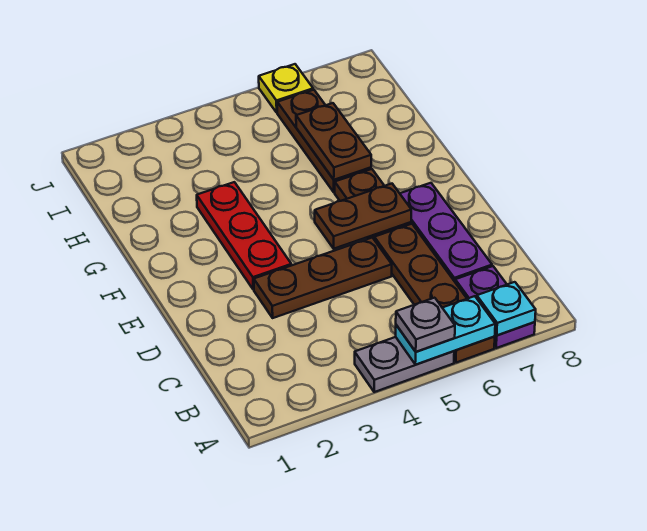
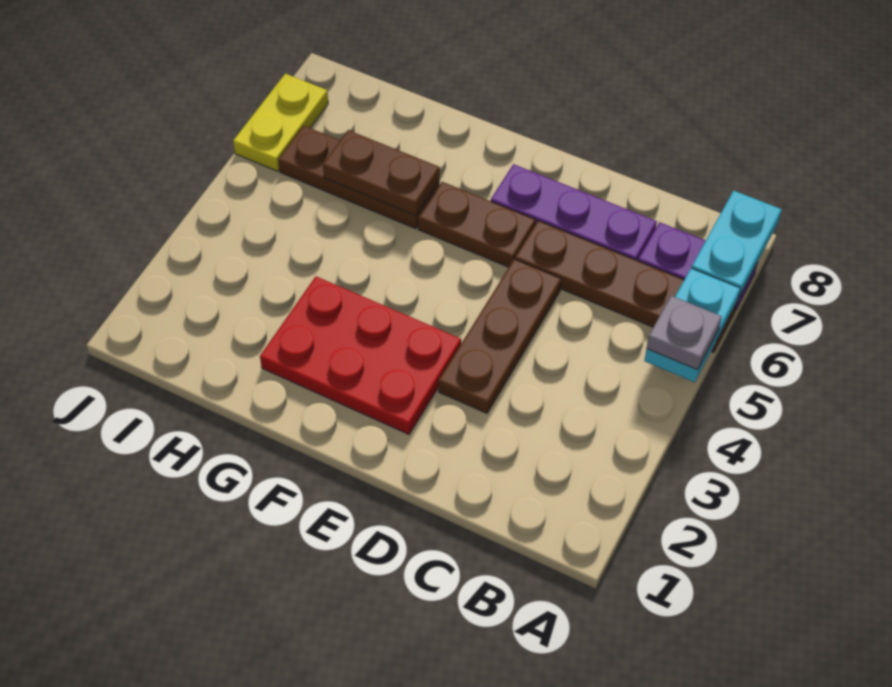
grey 1x2 plate [355,337,454,392] -> none
cyan 1x1 plate [477,282,536,335] -> cyan 1x2 plate [692,191,782,299]
red 1x3 plate [197,182,291,289] -> red 2x3 plate [260,276,461,434]
brown 1x2 plate [315,184,411,249] -> none
yellow 1x1 plate [259,64,313,112] -> yellow 1x2 plate [233,74,328,171]

